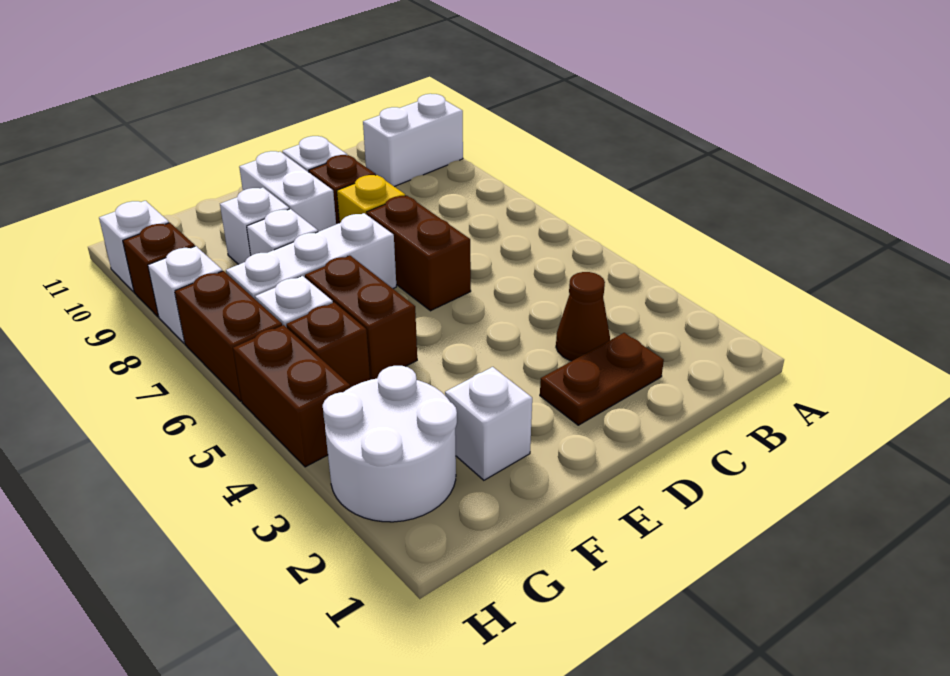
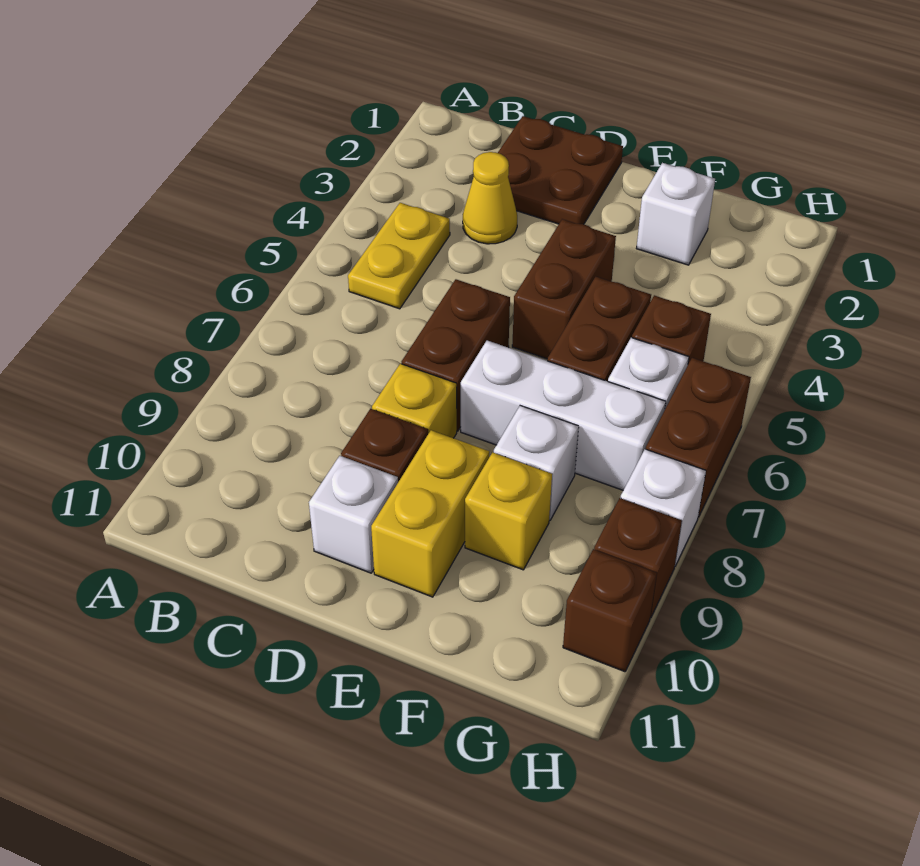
white 1x2 brick [363,94,463,187] -> none
none -> yellow 1x2 plate [348,203,450,309]
brown 1x2 plate [540,333,664,425] -> brown 2x2 plate [498,116,623,224]
brown 1x1 cone [556,272,610,361] -> yellow 1x1 cone [463,152,517,244]
white 1x2 brick [239,151,336,232] -> yellow 1x2 brick [371,430,489,597]
white 1x1 brick [220,188,289,264] -> yellow 1x1 brick [465,452,552,570]
white 2x2 round brick [323,366,457,522] -> none
brown 1x2 brick [233,325,350,467] -> brown 1x2 brick moved to [512,219,616,359]
white 1x1 brick [99,201,169,292] -> brown 1x1 brick [563,549,657,672]

